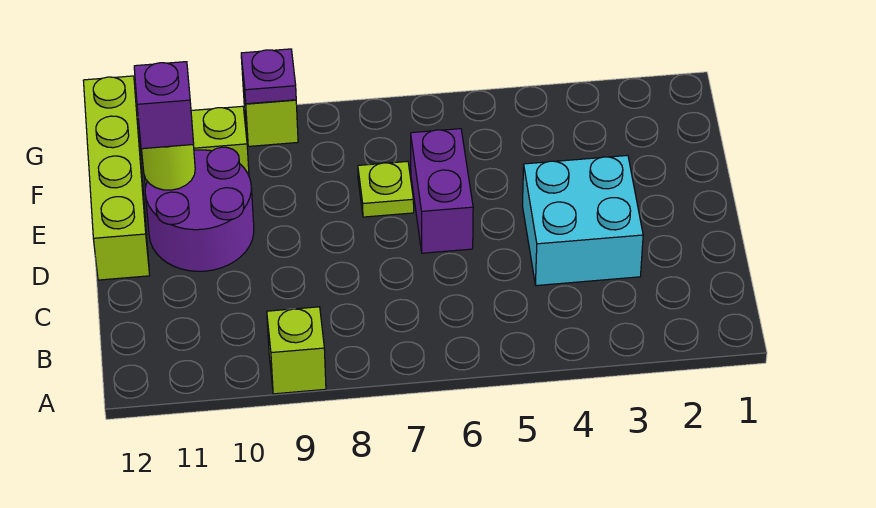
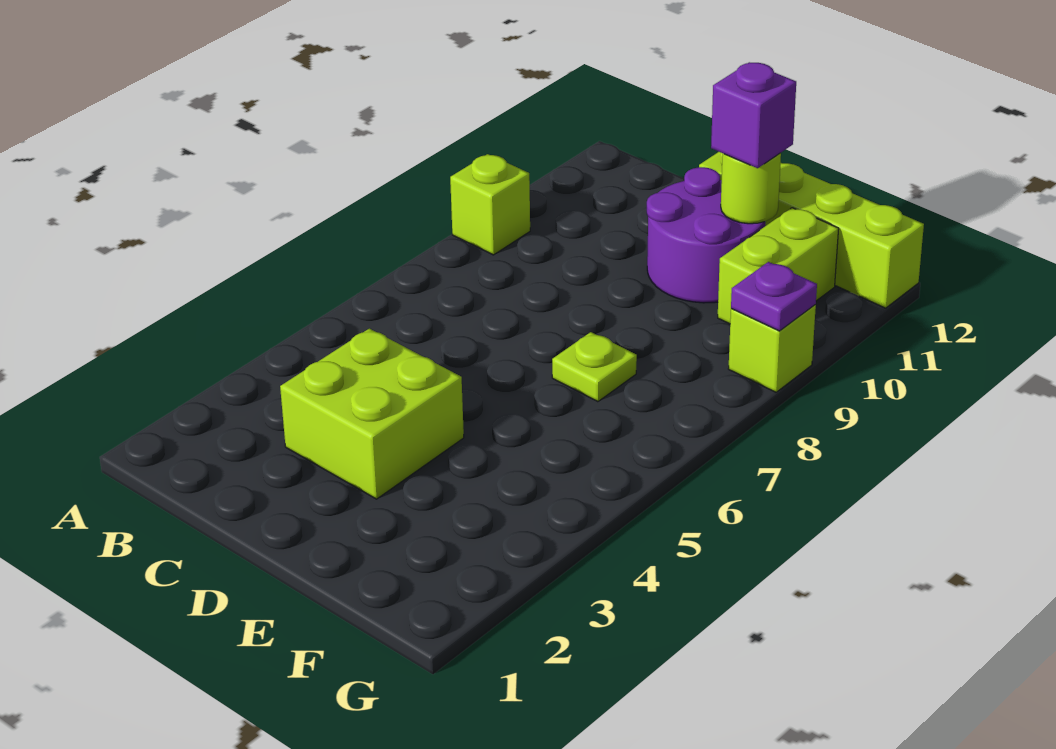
cyan 2x2 brick [522,155,643,286] -> lime 2x2 brick [280,328,464,499]
purple 1x2 brick [411,129,473,253] -> none

